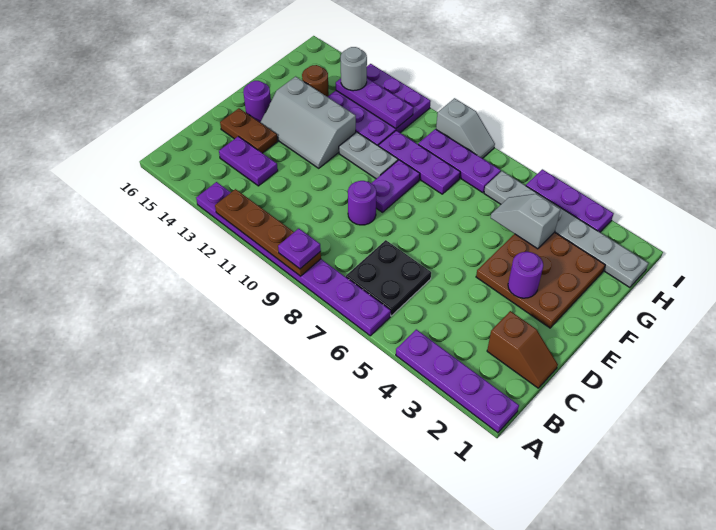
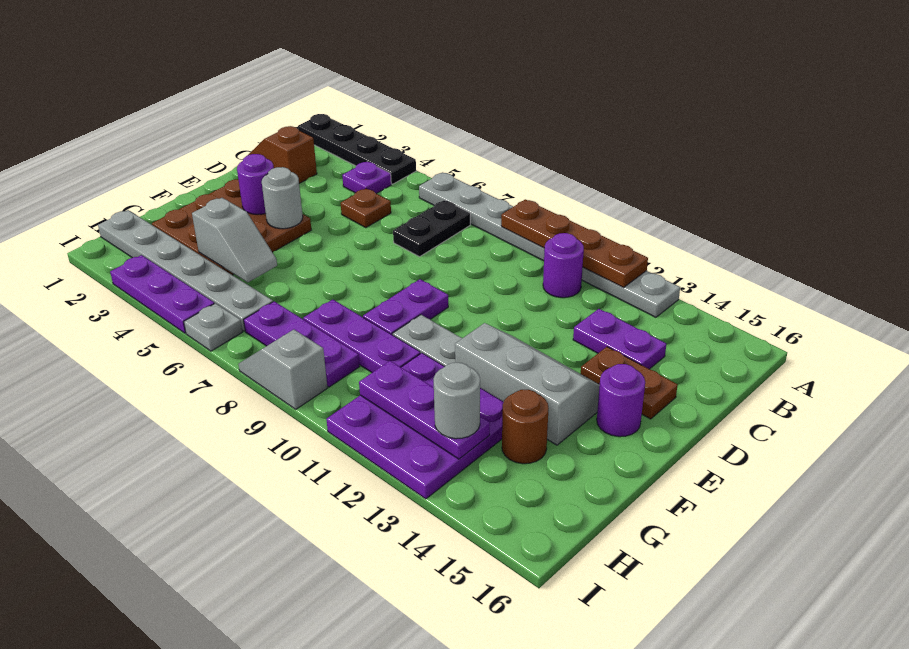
purple 1x4 plate [396,329,519,433] -> black 1x4 plate [298,114,416,184]
purple 1x8 plate [196,182,391,336] -> grey 1x8 plate [419,172,680,317]
purple 1x1 plate [278,229,321,269] -> purple 1x1 plate moved to [342,162,391,194]
black 2x2 plate [346,240,431,316] -> black 1x2 plate [393,200,470,257]
none -> brown 1x1 plate [341,189,391,228]
purple 1x1 round brick [348,181,376,225] -> purple 1x1 round brick moved to [543,233,584,298]
none -> grey 1x1 round brick [262,167,303,229]
none -> grey 1x1 plate [184,303,242,351]

